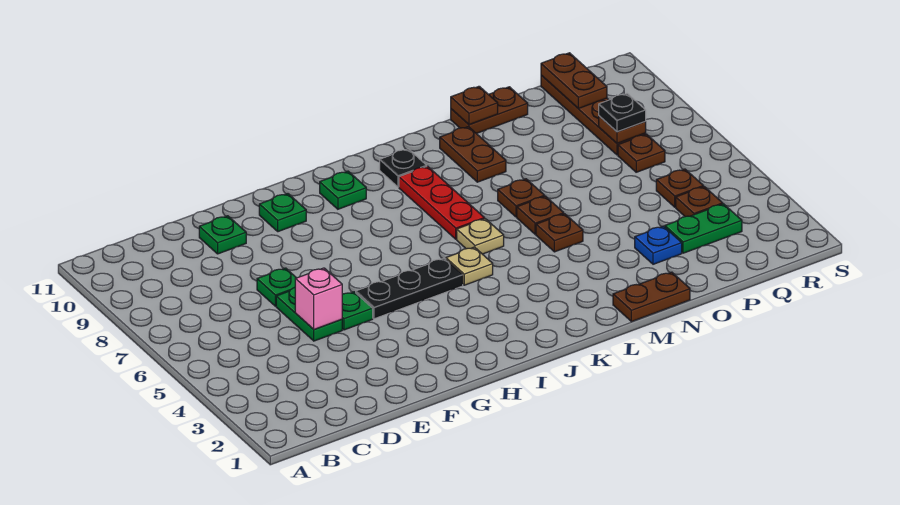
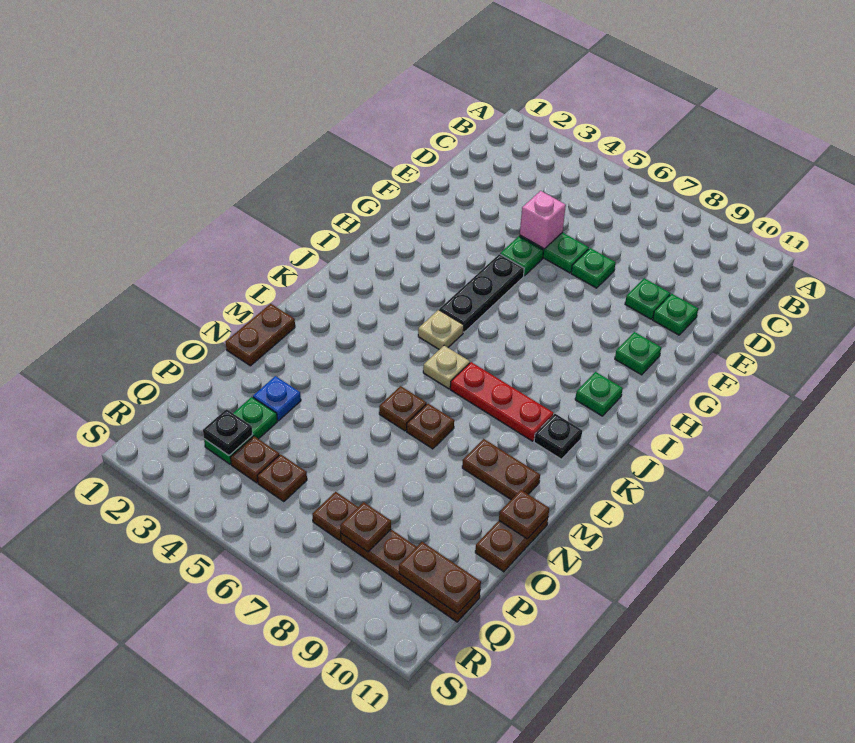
none -> green 1x1 plate [625,278,670,319]
brown 1x1 plate [536,214,583,252] -> none
black 1x1 plate [599,94,646,132] -> black 1x1 plate moved to [203,409,253,455]

